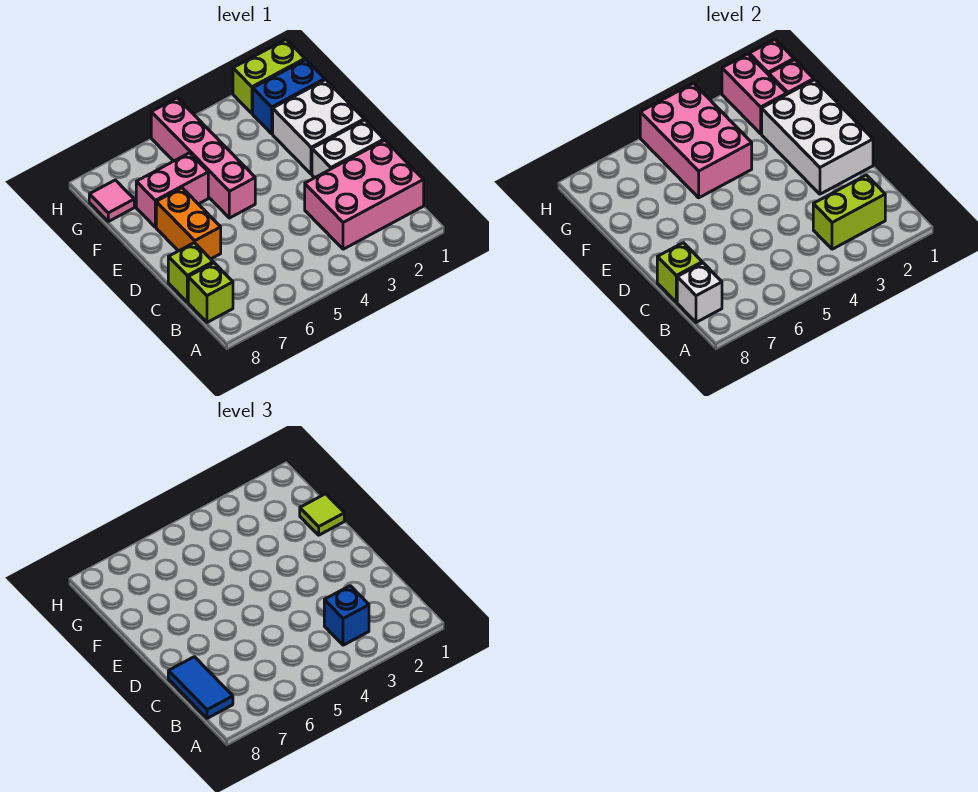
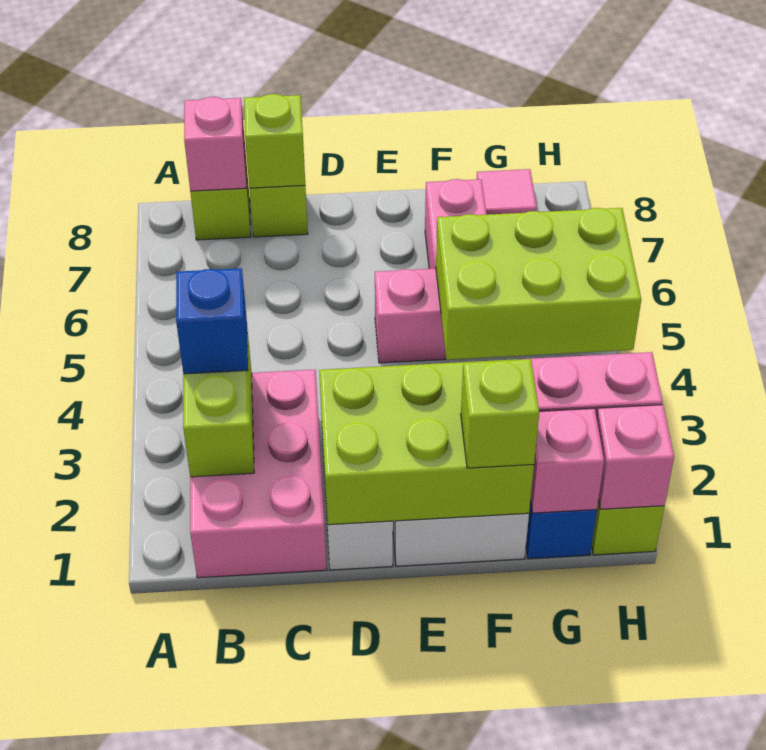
white 1x1 brick [677,263,722,322] -> pink 1x1 brick [184,97,246,191]
blue 1x2 tile [168,657,233,718] -> none
white 2x3 brick [762,80,873,194] -> lime 2x3 brick [319,359,534,525]
orange 1x2 brick [156,188,221,259] -> none
lime 1x1 tile [300,494,344,535] -> lime 1x1 brick [461,359,539,468]
pink 2x3 brick [640,83,752,198] -> lime 2x3 brick [436,208,641,360]

